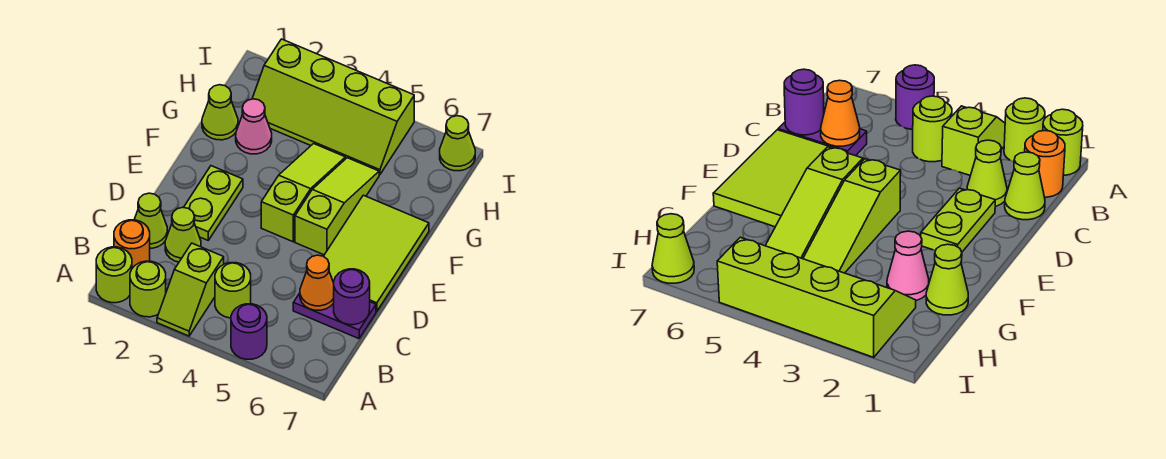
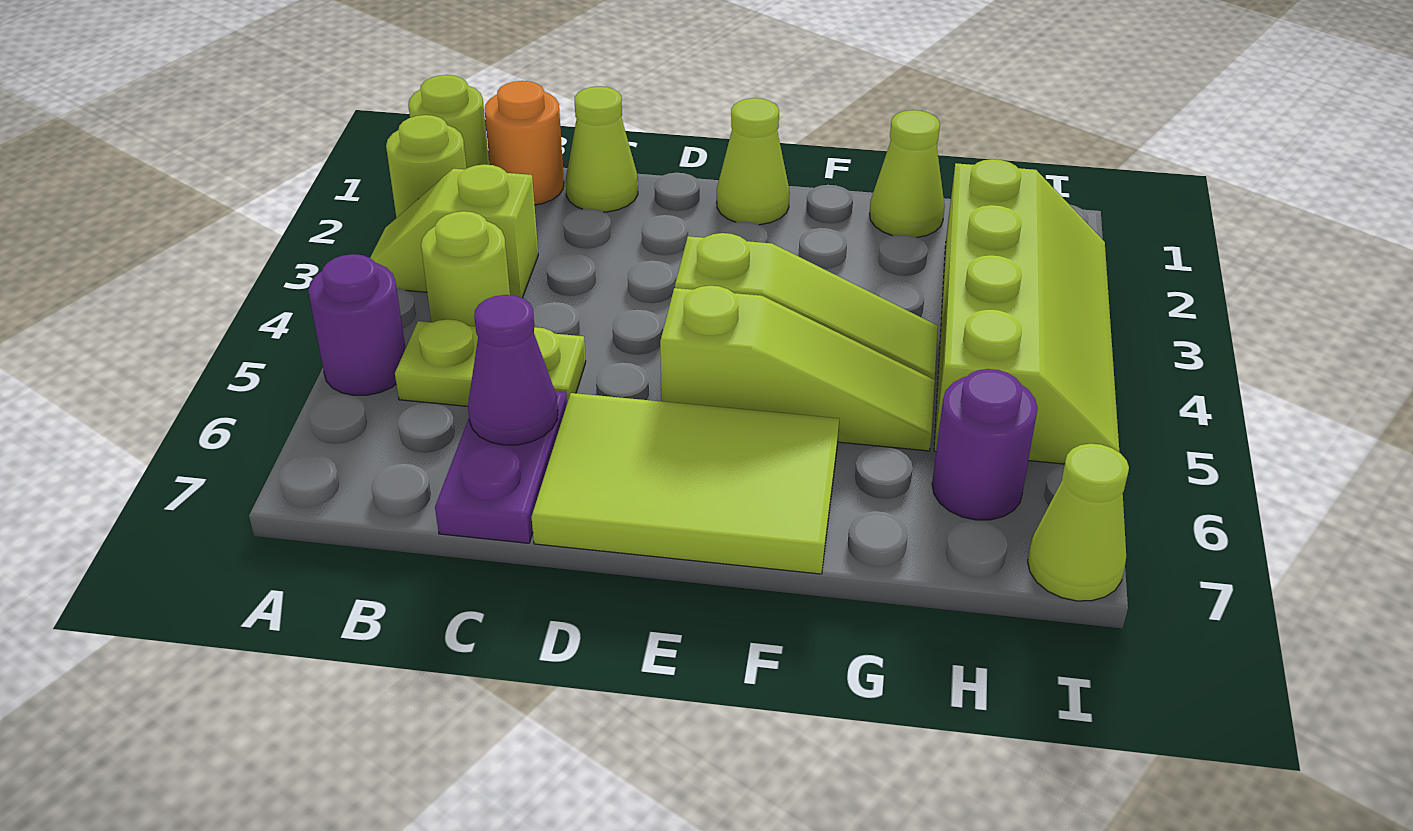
lime 1x1 cone [165,207,201,262] -> lime 1x1 cone moved to [717,98,790,225]
orange 1x1 cone [300,255,334,310] -> purple 1x1 cone [468,295,558,445]
purple 1x1 round brick [334,269,370,325] -> purple 1x1 round brick moved to [932,369,1038,520]
lime 1x2 plate [183,166,243,240] -> lime 1x2 plate moved to [395,319,586,406]
pink 1x1 cone [236,99,272,154] -> none
lime 2x4 slope [252,39,414,175] -> lime 2x4 slope turned to [934,159,1119,464]

